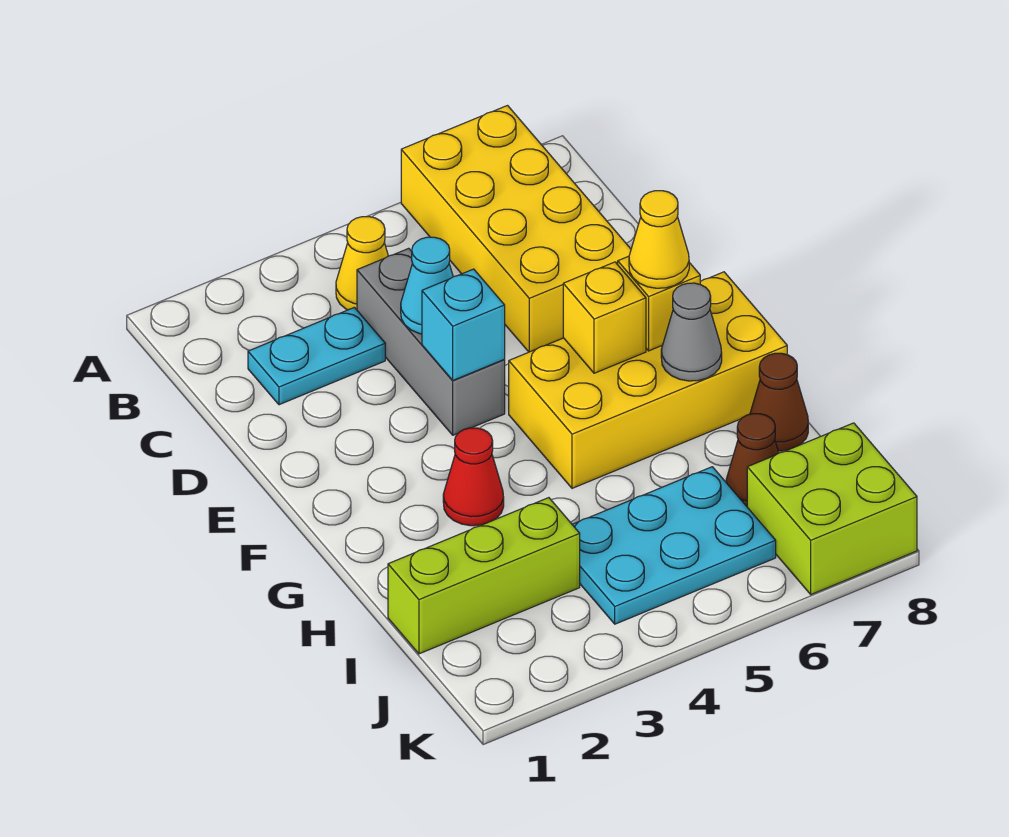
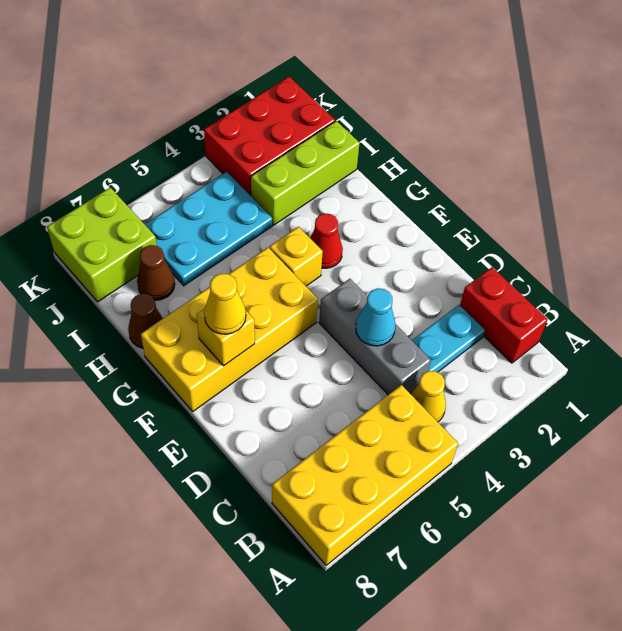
yellow 2x4 brick [401,106,631,352] -> yellow 2x4 brick turned to [272,385,458,565]
none -> red 1x2 brick [460,267,548,363]
cyan 1x1 brick [422,269,505,380] -> none
yellow 1x1 brick [563,262,646,373] -> yellow 1x1 brick moved to [270,227,323,286]
grey 1x1 cone [661,283,722,381] -> none
none -> red 2x3 brick [204,77,335,196]

